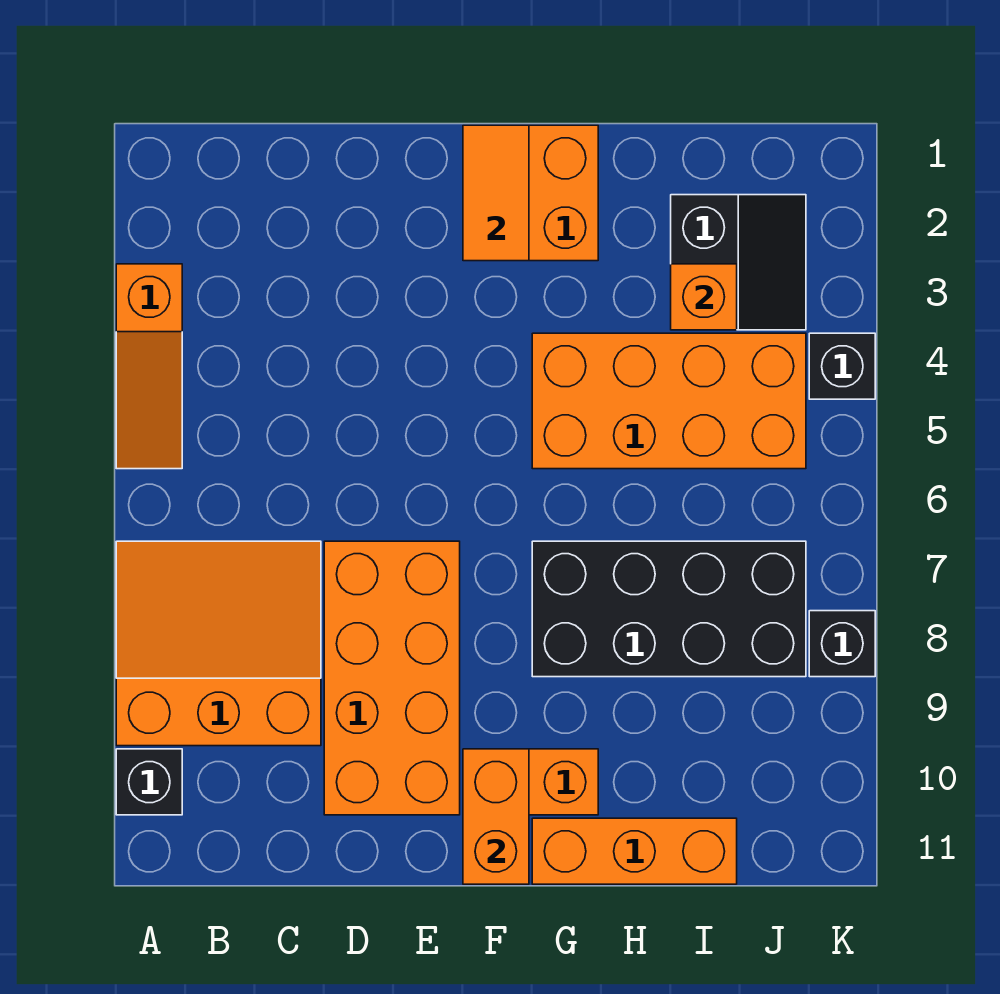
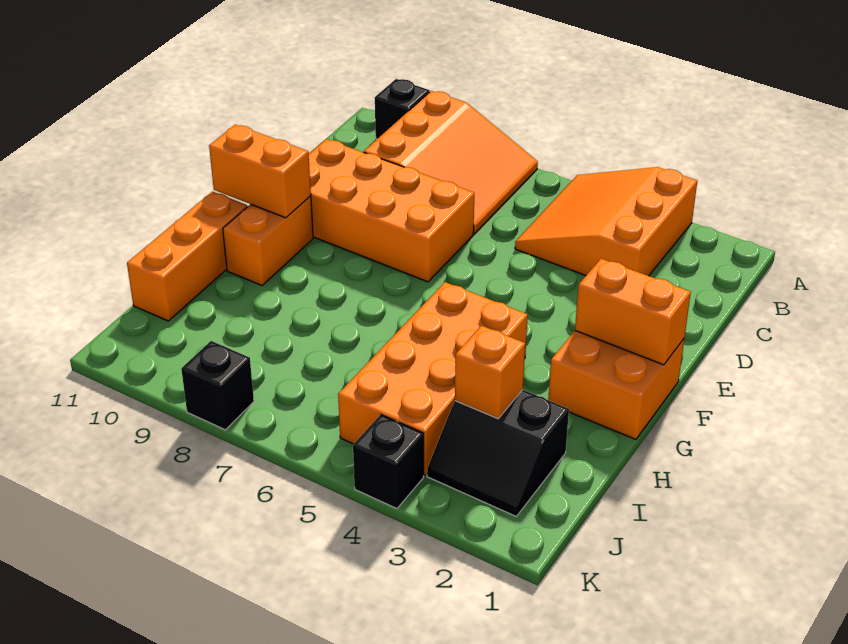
orange 1x3 slope [116,264,182,469] -> orange 3x3 slope [515,167,697,276]
orange 1x2 tile [463,125,529,261] -> orange 1x2 brick [575,259,691,365]
black 2x4 brick [532,541,806,677] -> none

